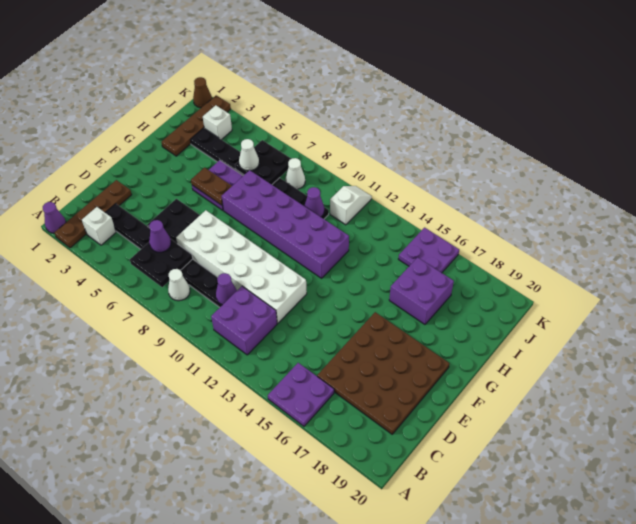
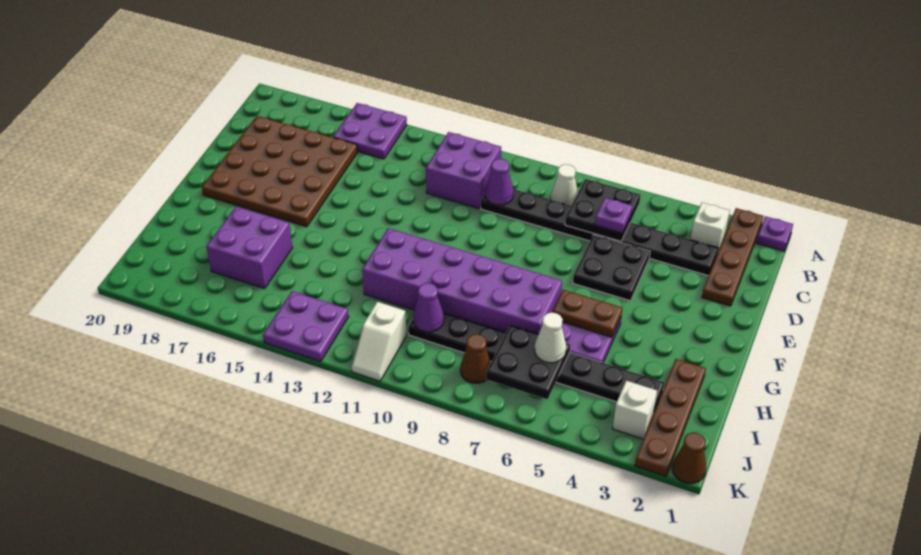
purple 1x1 cone [43,202,66,233] -> purple 1x1 plate [756,216,793,251]
purple 1x1 cone [149,220,171,252] -> purple 1x1 plate [595,198,632,233]
white 2x6 brick [176,210,307,323] -> none
white 1x1 cone [285,158,305,189] -> brown 1x1 cone [460,334,491,383]
purple 2x2 plate [399,228,459,273] -> purple 2x2 plate moved to [263,291,348,361]

